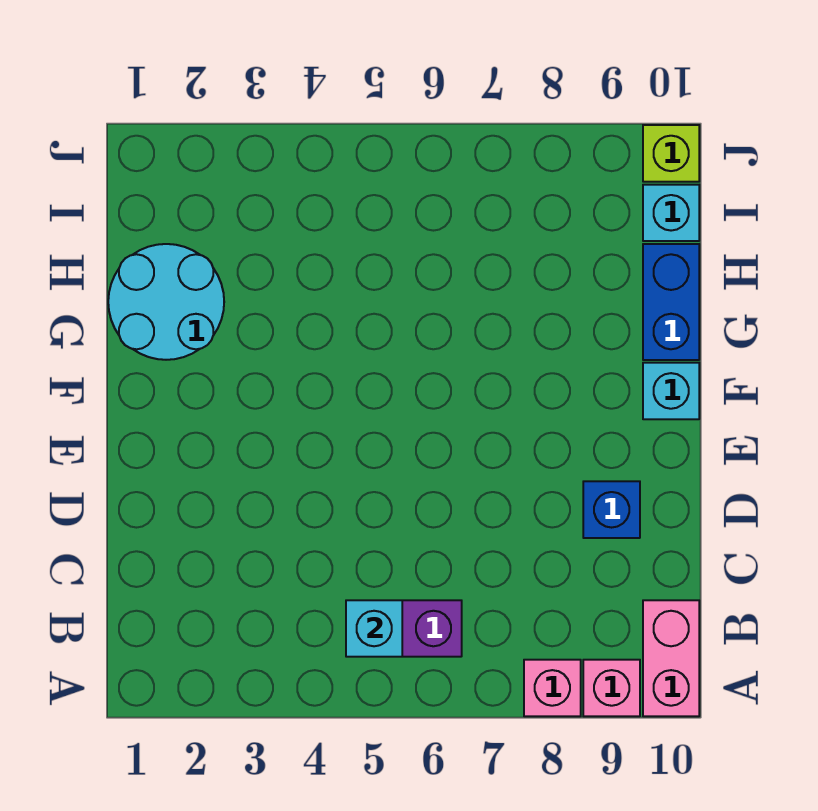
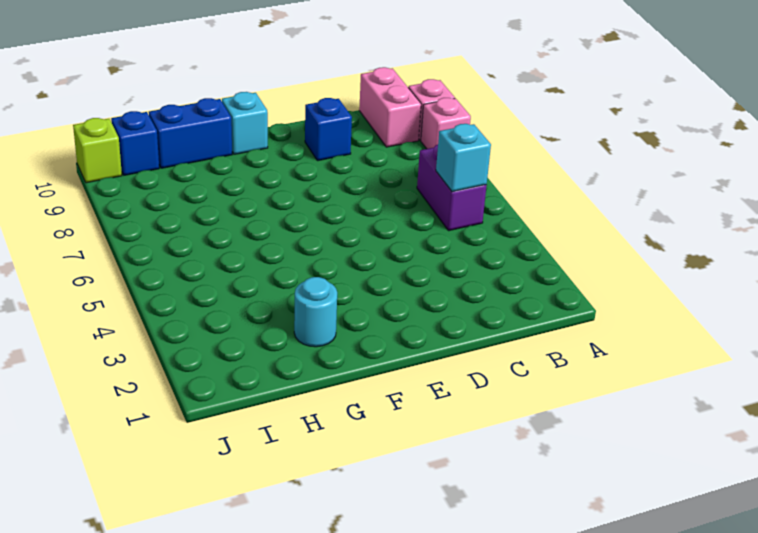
pink 1x2 brick [643,600,699,716] -> pink 1x2 brick turned to [359,67,421,147]
cyan 2x2 round brick [108,244,224,360] -> cyan 1x1 round brick [294,277,337,347]
cyan 1x1 brick [643,185,699,241] -> blue 1x1 brick [111,111,159,175]

